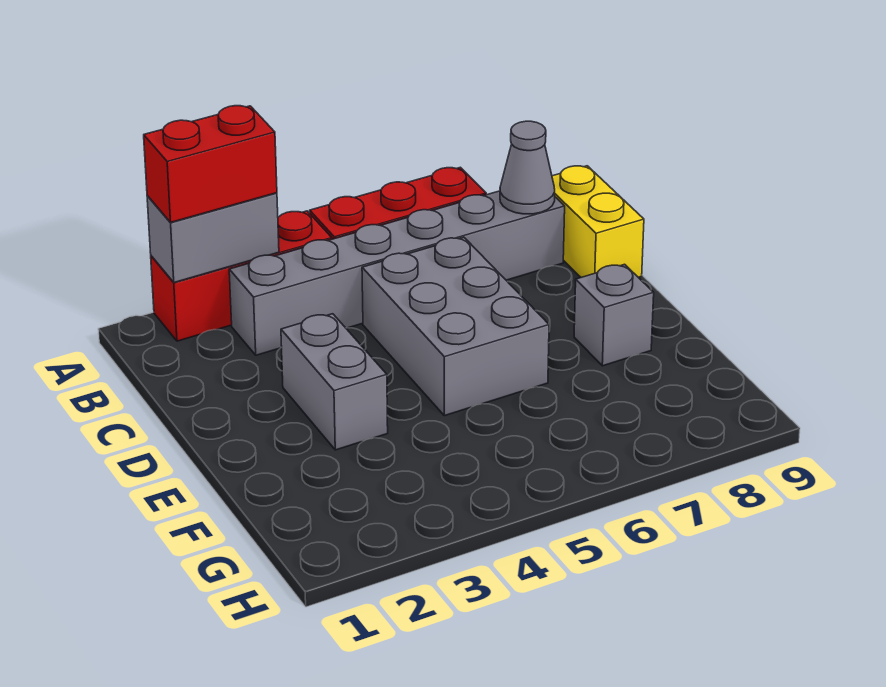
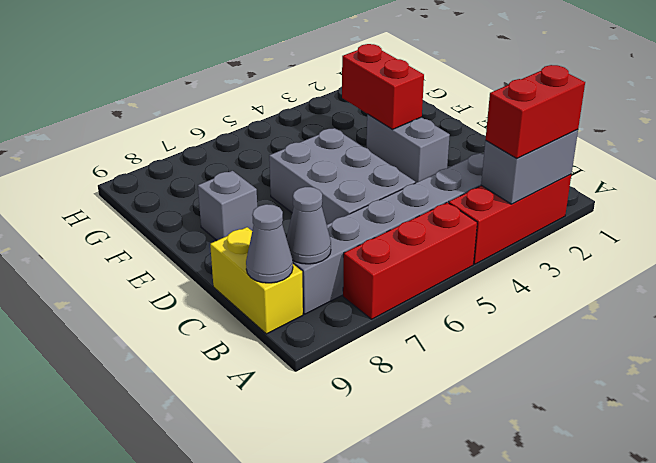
none -> grey 1x1 cone [246,204,293,283]
none -> red 1x2 brick [342,44,424,130]

